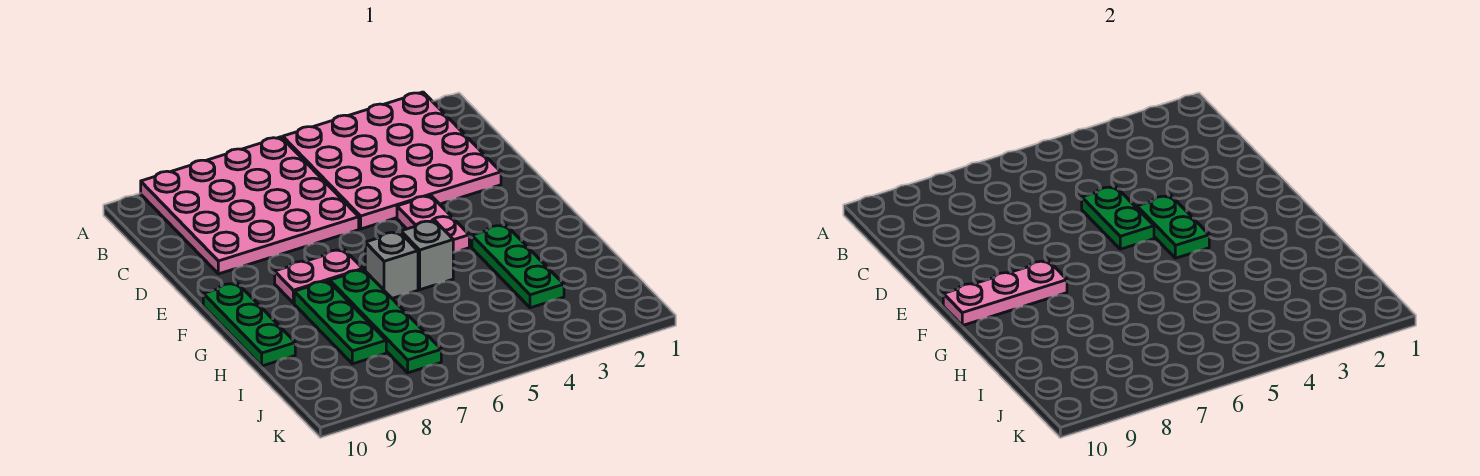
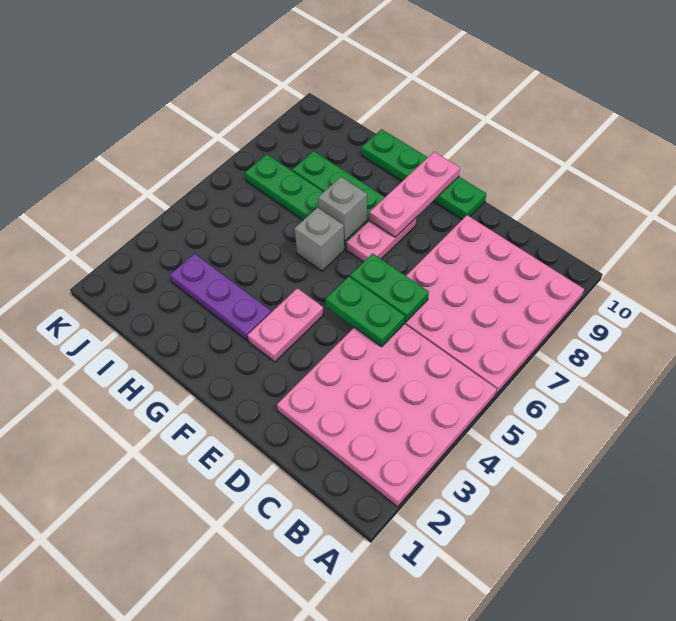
pink 1x2 plate [397,195,469,253] -> pink 1x2 plate turned to [248,288,324,362]
green 1x2 plate [1137,195,1209,258] -> green 1x2 plate moved to [350,253,429,322]
green 1x3 plate [203,283,295,366] -> green 1x4 plate [361,129,486,219]
green 1x3 plate [472,225,564,308] -> purple 1x3 plate [170,254,271,341]
grey 1x1 brick [401,220,453,290] -> grey 1x1 brick moved to [318,177,367,241]

